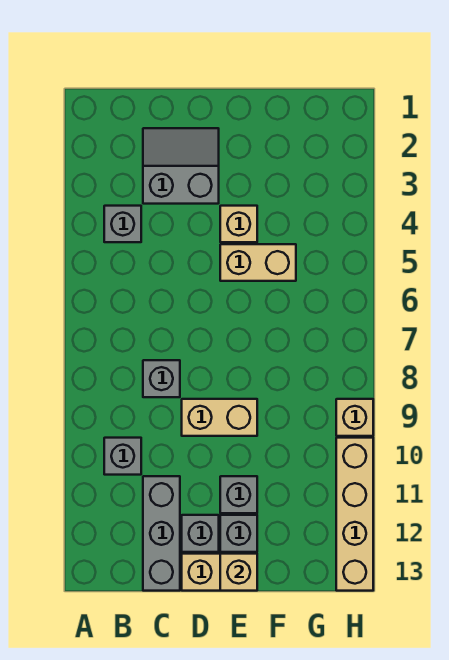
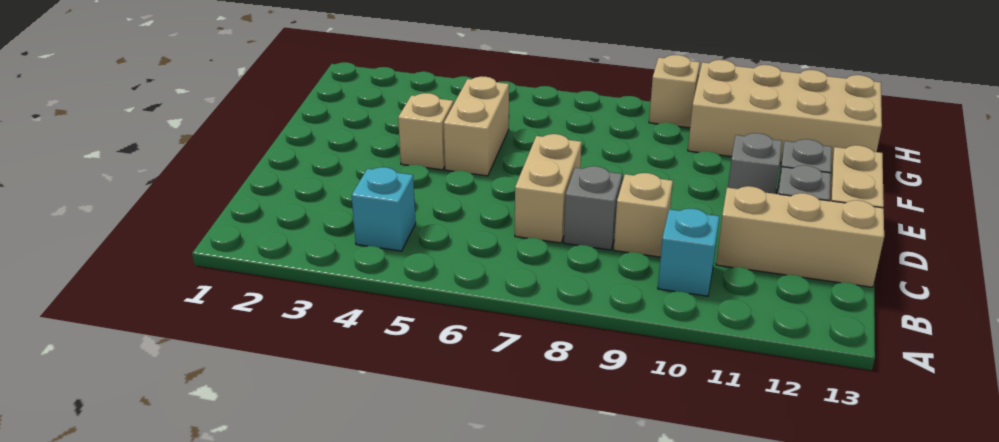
grey 1x1 brick [104,206,141,242] -> cyan 1x1 brick [352,167,416,251]
grey 1x1 brick [104,438,141,475] -> cyan 1x1 brick [658,208,719,296]
grey 2x2 slope [143,128,219,204] -> none
grey 1x3 brick [143,476,180,591] -> tan 1x3 brick [716,186,884,287]
tan 1x2 brick [182,399,257,436] -> tan 1x2 brick moved to [515,134,582,243]
tan 1x1 brick [220,554,257,591] -> tan 1x1 brick moved to [614,173,673,257]
tan 1x4 brick [336,438,373,591] -> tan 2x4 brick [688,60,882,163]

